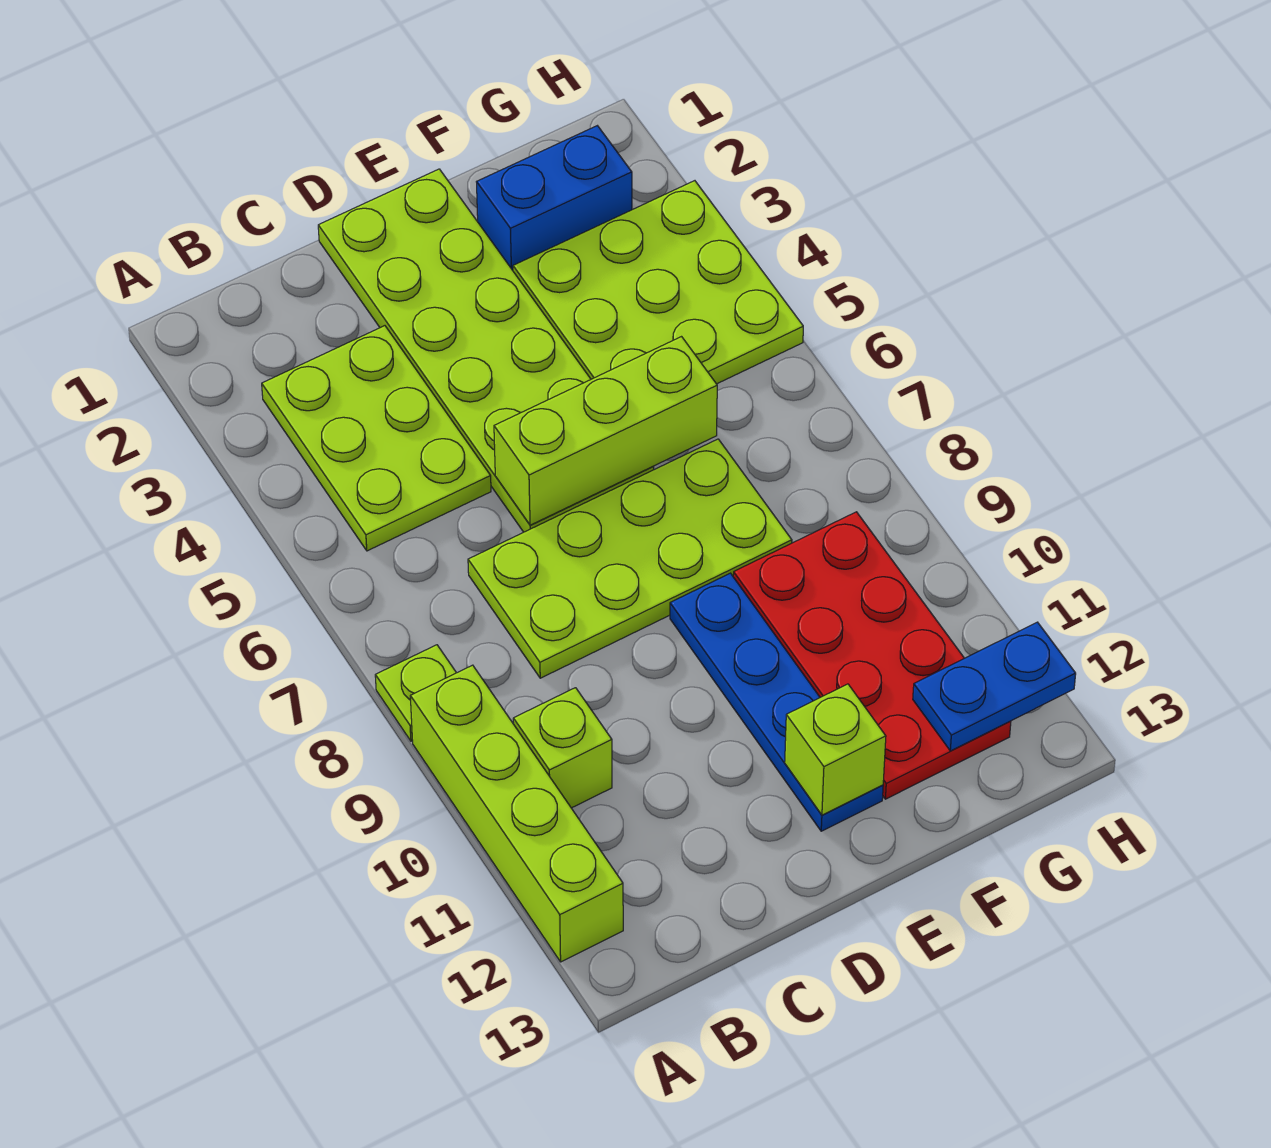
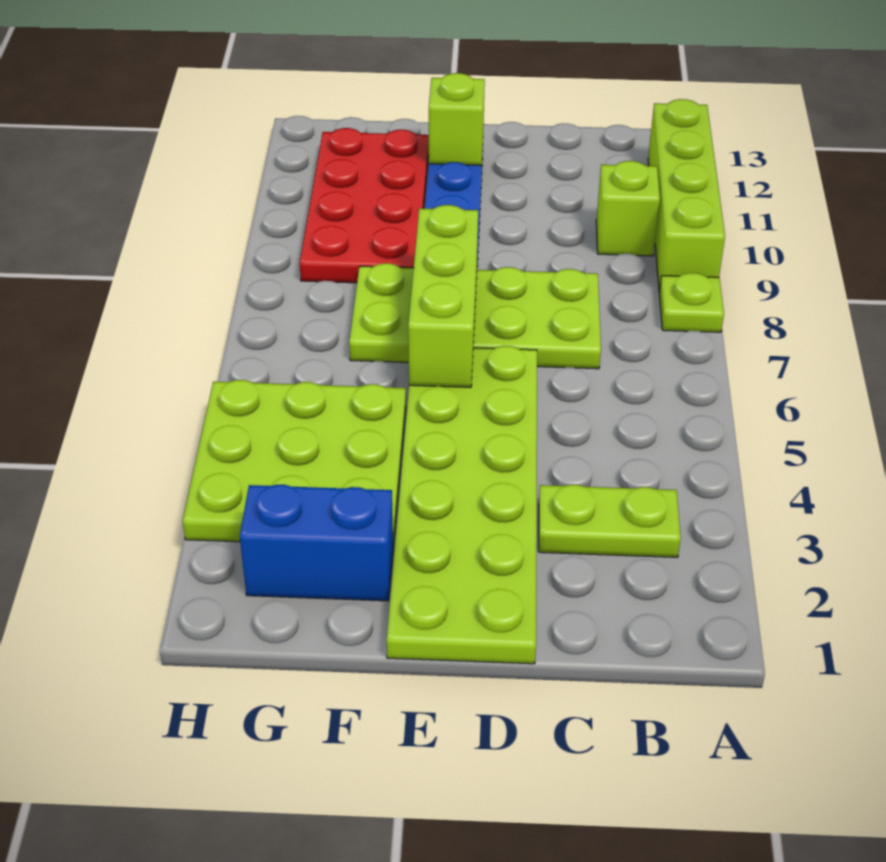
lime 2x3 plate [262,326,491,551] -> lime 1x2 plate [539,485,681,557]
lime 1x3 brick [494,337,717,525] -> lime 1x3 brick turned to [408,205,478,387]
blue 1x2 plate [913,622,1076,751] -> none

